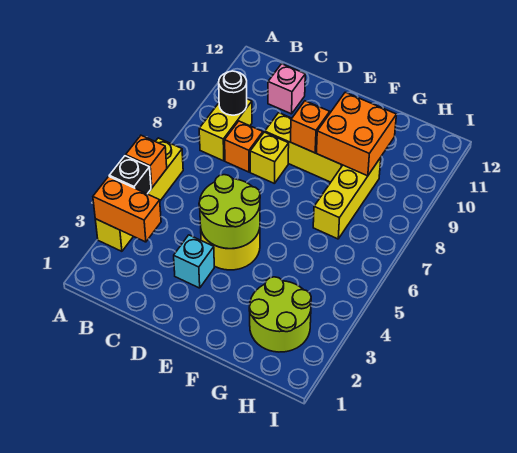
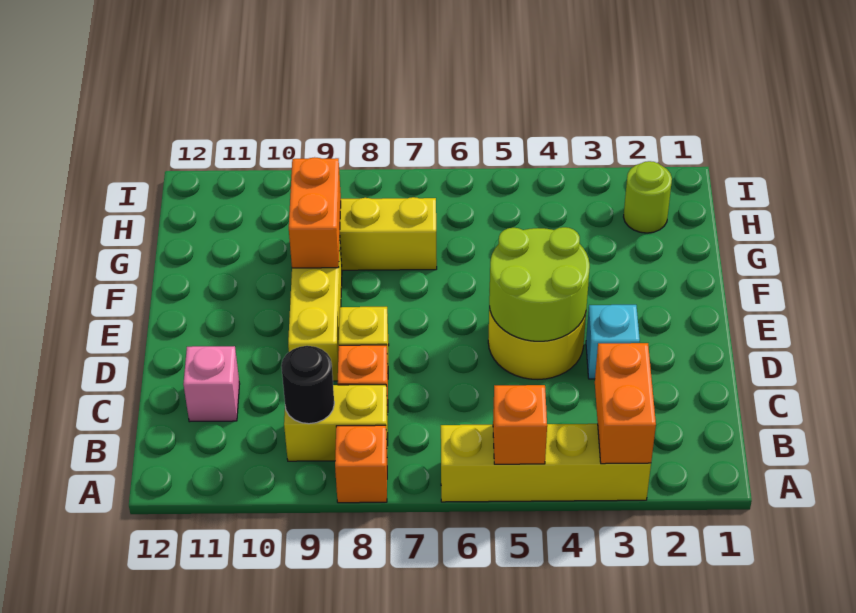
black 1x1 brick [109,156,151,194] -> none
orange 1x1 brick [291,101,330,153] -> orange 1x1 brick moved to [335,425,387,503]
orange 2x2 brick [316,92,397,176] -> orange 1x2 brick [289,157,341,268]
lime 2x2 round brick [249,277,311,352] -> lime 1x1 round brick [624,161,672,233]

